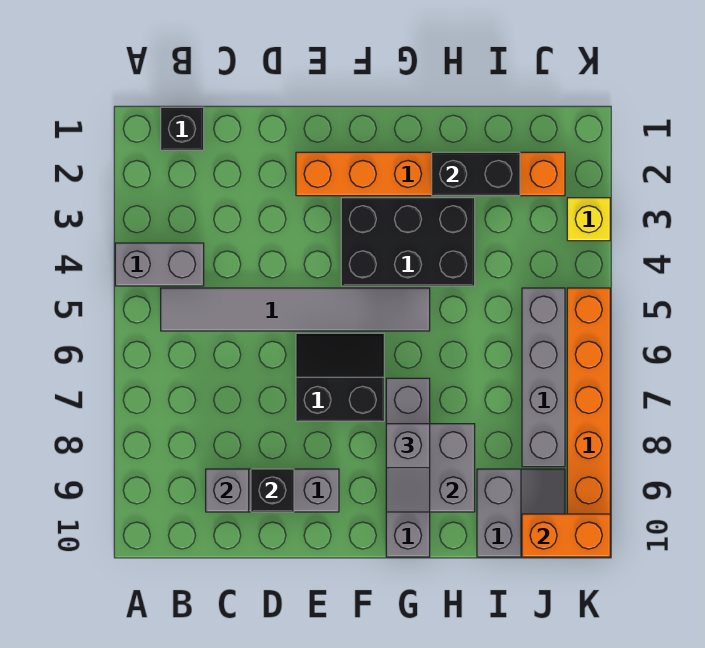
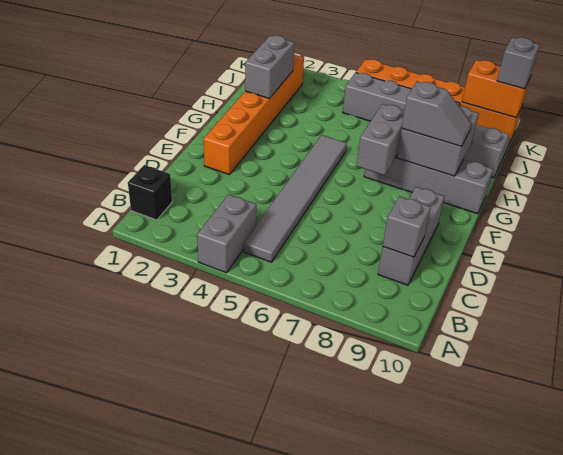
black 1x1 brick [251,469,294,512] -> none
black 2x2 slope [296,333,384,421] -> none
black 2x3 brick [341,198,475,286] -> none
none -> grey 1x2 brick [357,104,405,175]
black 1x2 brick [432,152,520,196] -> grey 1x2 brick [245,35,294,99]
orange 1x2 brick [522,514,610,557] -> orange 1x2 brick turned to [462,60,531,118]
yellow 1x1 brick [567,198,610,241] -> none
none -> grey 1x1 brick [497,37,540,89]

